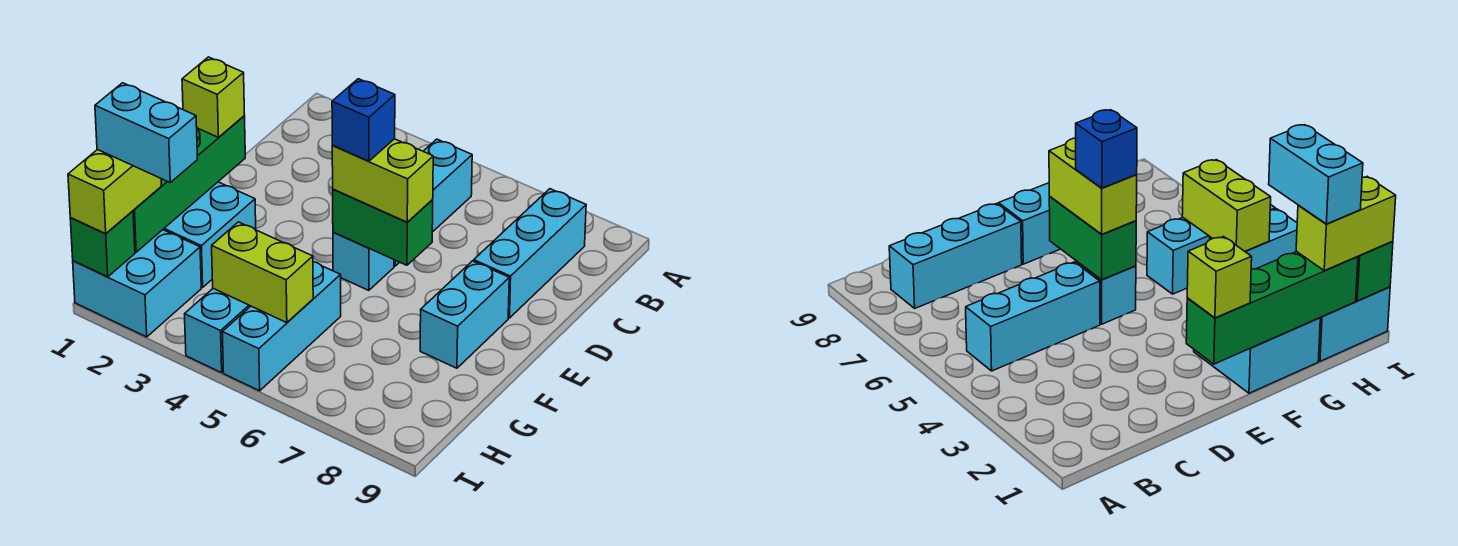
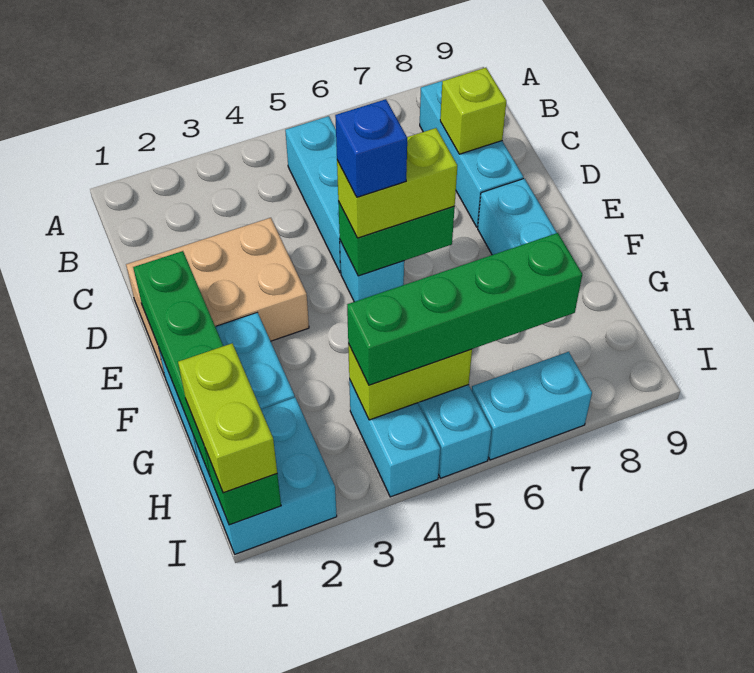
none -> tan 2x3 brick [126,218,309,376]
lime 1x1 brick [182,57,245,137] -> lime 1x1 brick moved to [440,68,506,154]
cyan 1x2 brick [95,83,198,182] -> cyan 1x2 brick moved to [472,352,592,460]
none -> green 1x4 brick [347,233,582,385]

